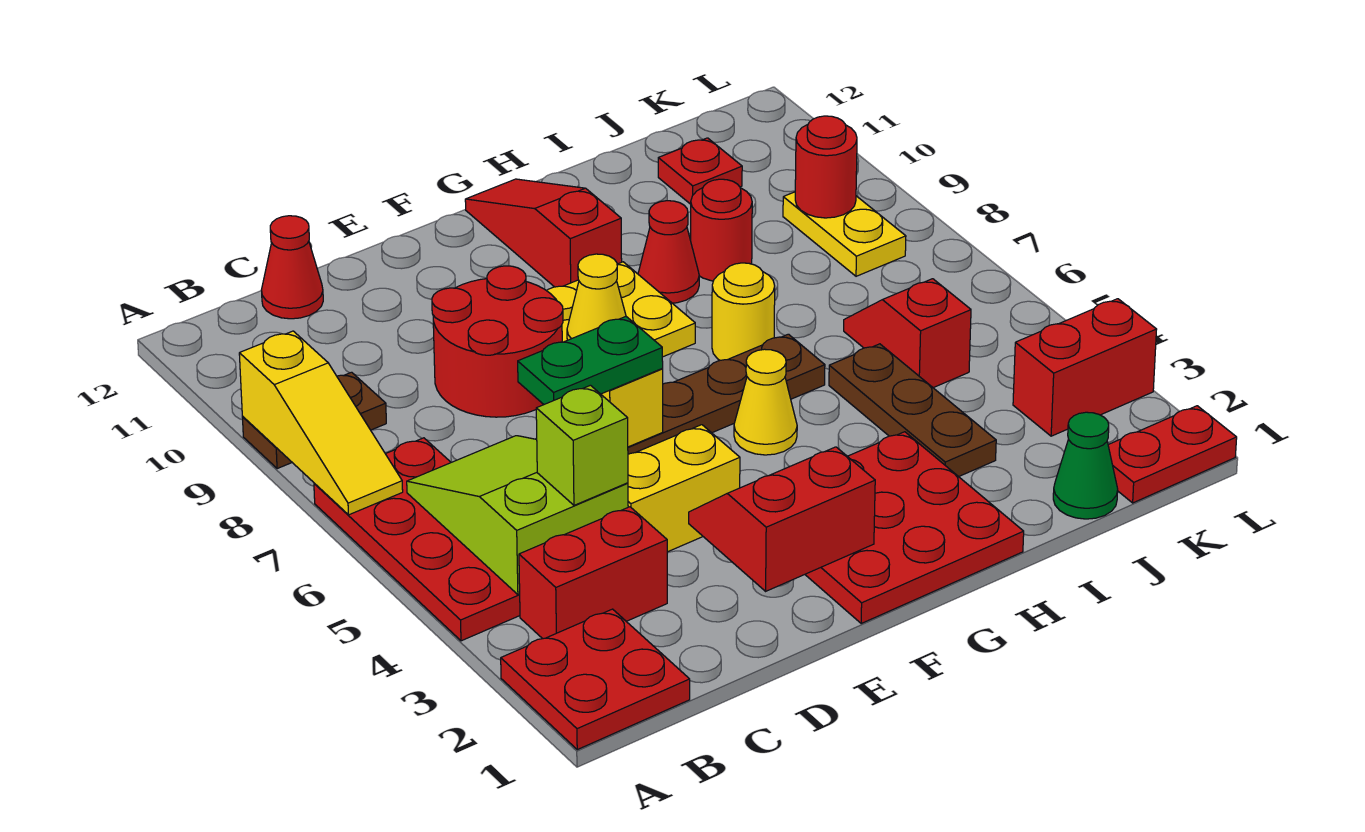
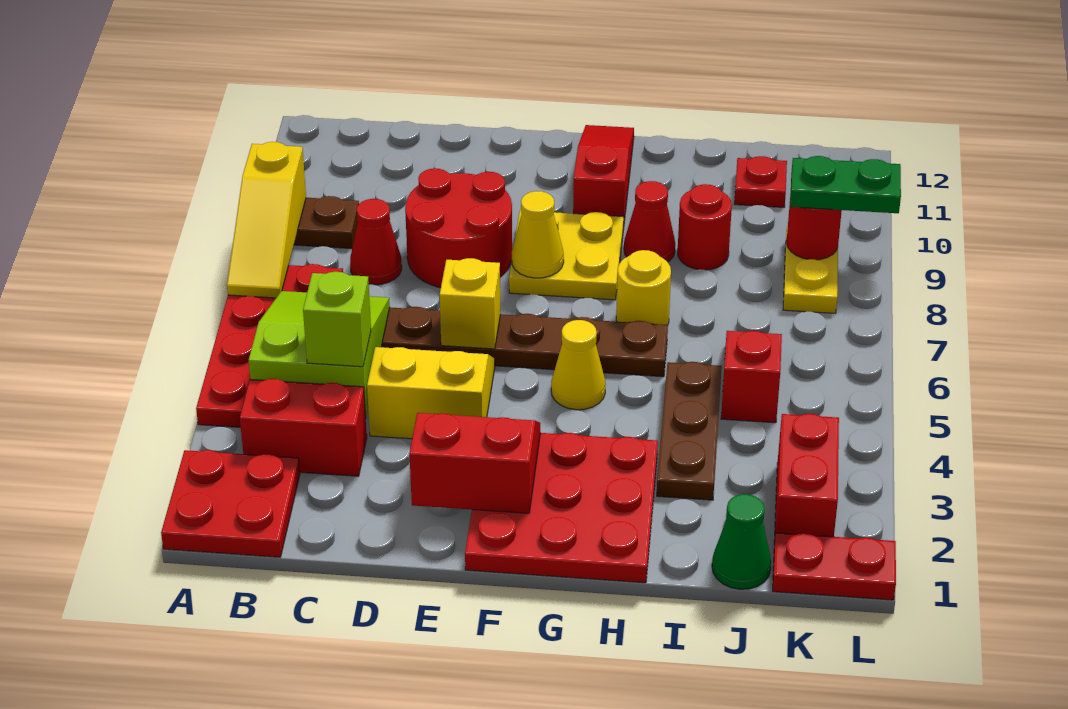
red 1x1 cone [262,216,323,319] -> red 1x1 cone moved to [350,199,402,285]
green 1x2 plate [518,317,663,404] -> green 1x2 plate moved to [790,156,901,213]
red 1x2 brick [1013,299,1157,436] -> red 1x2 brick turned to [774,414,839,545]

